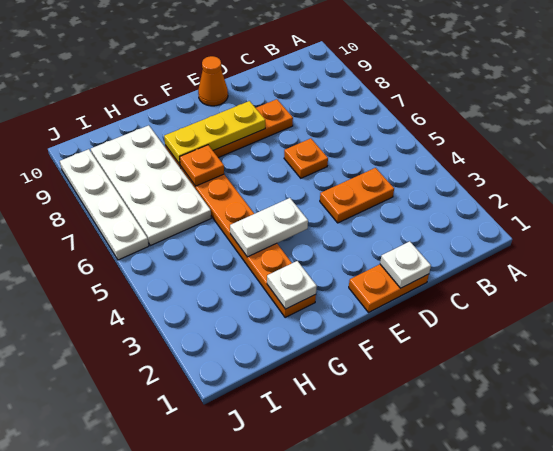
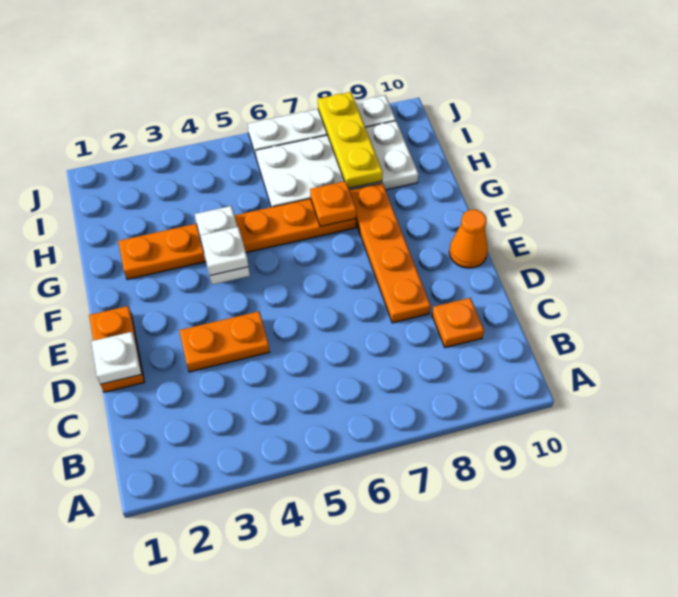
orange 1x2 plate [320,168,394,223] -> orange 1x2 plate turned to [179,311,270,372]
orange 1x1 plate [284,138,328,178] -> orange 1x1 plate moved to [432,298,484,348]
yellow 1x3 plate [164,101,265,164] -> yellow 1x3 plate moved to [318,92,383,188]
white 1x1 plate [267,261,317,309] -> white 1x1 plate moved to [200,227,248,276]

